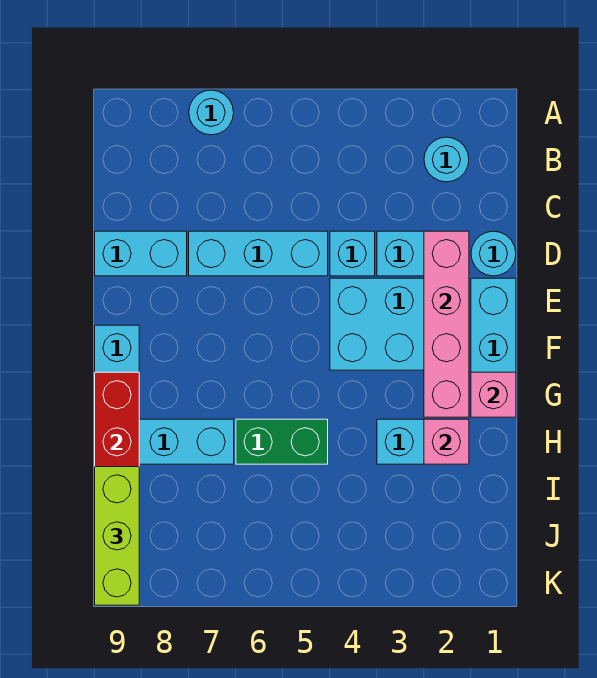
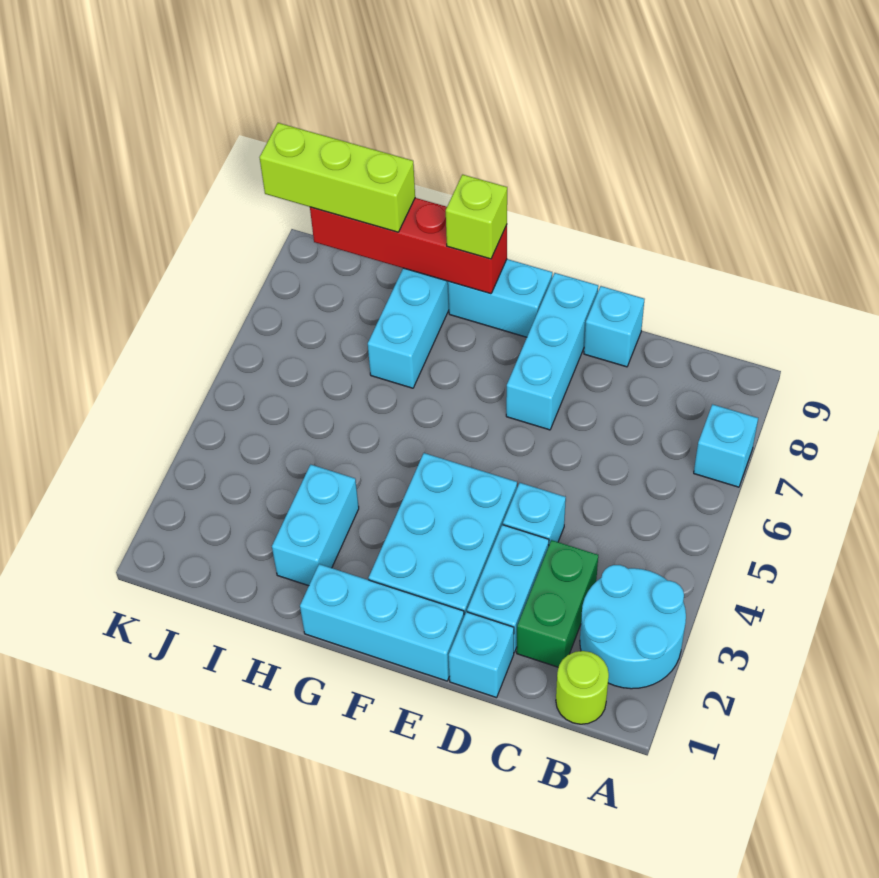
cyan 1x1 round brick [189,90,234,135] -> cyan 1x1 brick [694,404,758,487]
none -> lime 1x1 round brick [556,651,609,724]
cyan 1x1 round brick [424,137,469,182] -> cyan 2x2 round brick [580,565,686,689]
cyan 1x1 round brick [471,231,516,276] -> cyan 1x1 brick [449,612,514,698]
pink 1x4 brick [424,231,469,417] -> none
cyan 1x3 brick [189,231,328,276] -> cyan 1x3 brick moved to [506,273,598,430]
cyan 1x2 brick [95,231,187,276] -> cyan 1x1 brick [584,286,644,367]
pink 1x1 brick [471,372,516,417] -> none
none -> lime 1x1 brick [446,175,507,259]
pink 1x1 brick [424,419,469,464] -> none
green 1x2 brick [236,419,328,464] -> green 1x2 brick moved to [517,540,598,667]

